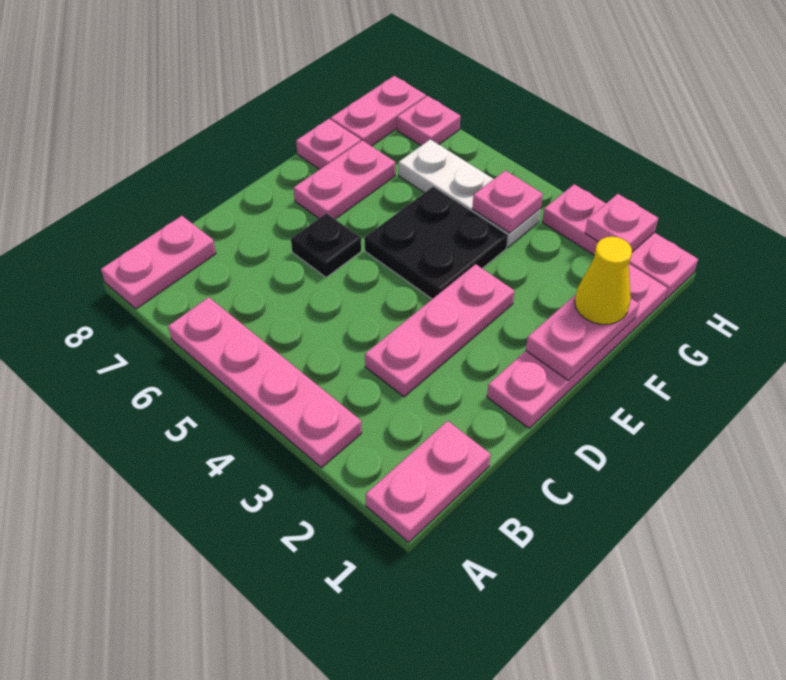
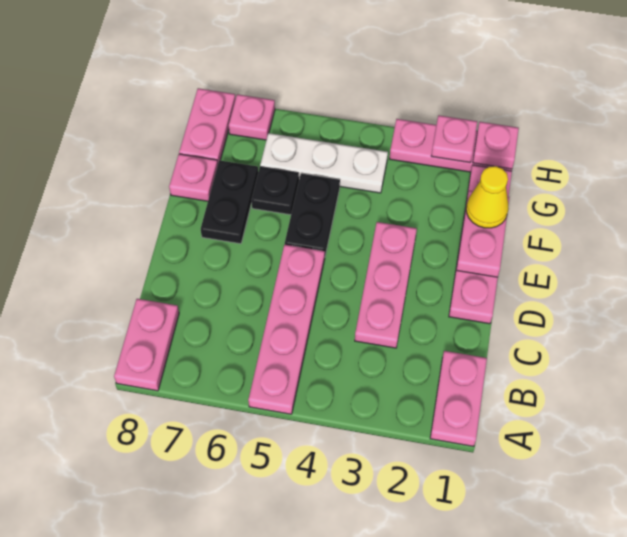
pink 1x4 plate [168,297,362,468] -> pink 1x4 plate turned to [248,245,325,414]
black 1x1 plate [291,213,361,277] -> black 1x1 plate moved to [252,167,299,215]
black 2x2 plate [364,187,508,299] -> black 1x2 plate [285,173,340,255]
pink 1x2 plate [294,140,395,219] -> black 1x2 plate [201,160,258,244]
pink 1x1 plate [472,170,543,233] -> pink 1x1 plate moved to [473,122,519,169]

